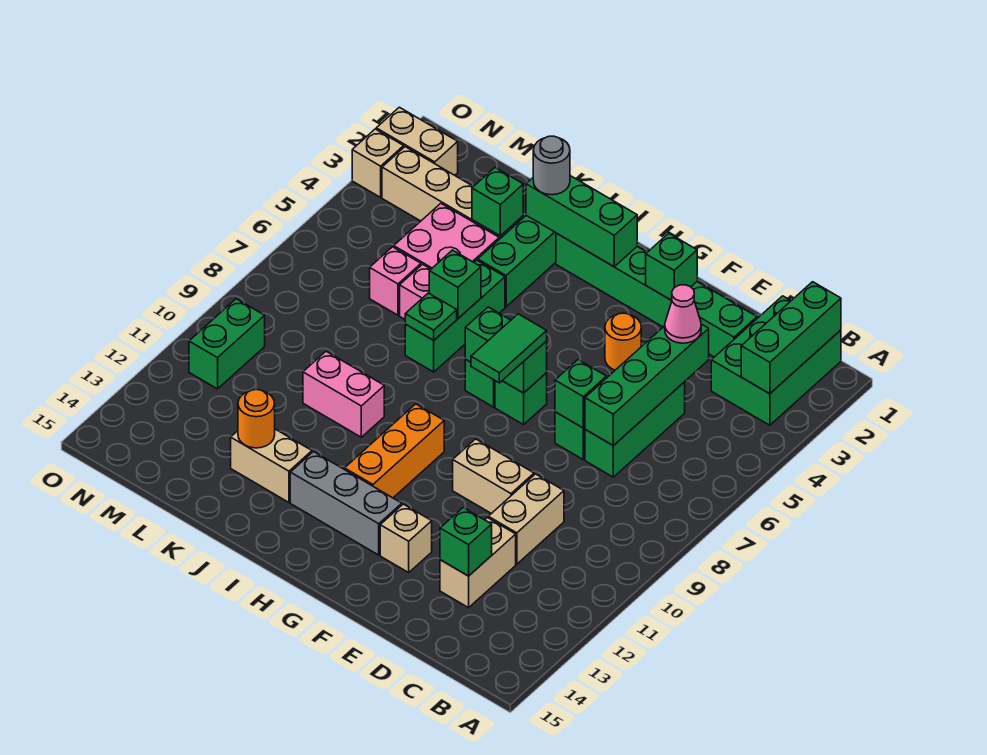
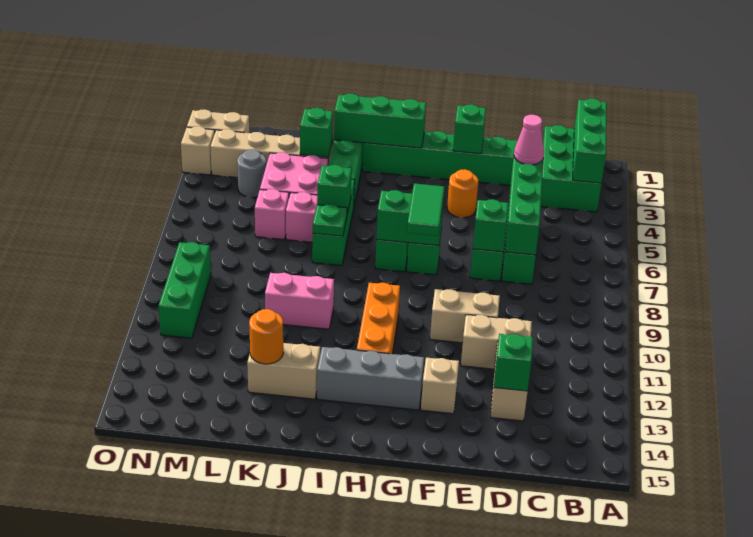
tan 1x2 brick [488,474,564,564] -> tan 1x2 brick turned to [461,315,532,369]
grey 1x1 round brick [533,136,570,195] -> grey 1x1 round brick moved to [237,149,266,197]
green 1x2 brick [189,299,265,389] -> green 1x3 brick [158,242,211,338]

